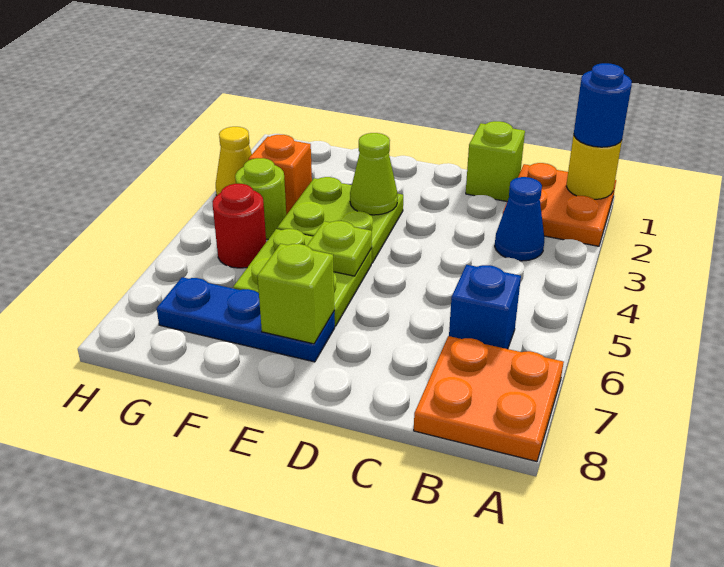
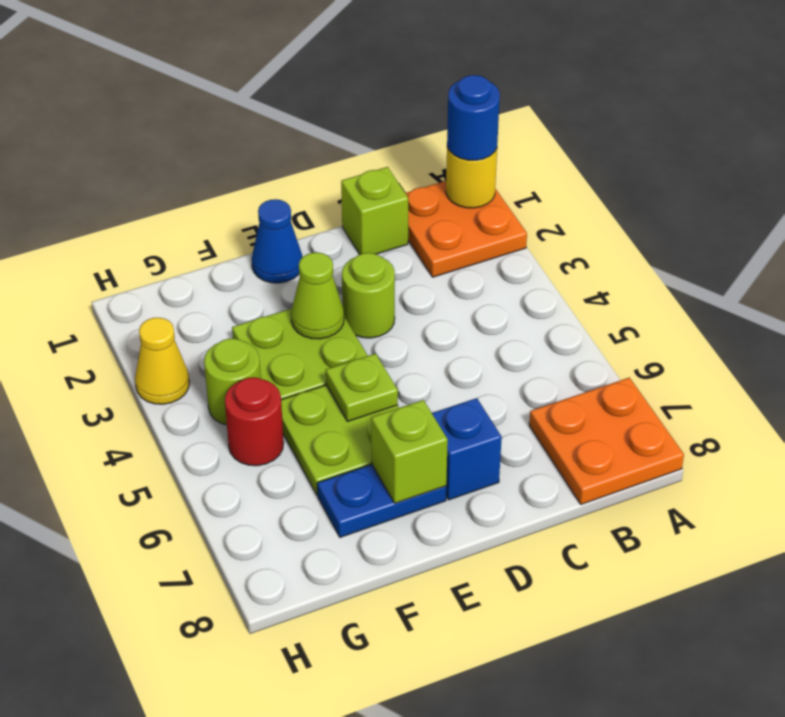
blue 1x1 cone [495,177,545,261] -> blue 1x1 cone moved to [252,199,302,283]
blue 1x1 brick [449,265,521,349] -> blue 1x1 brick moved to [432,398,502,500]
none -> lime 1x1 round brick [342,253,395,338]
blue 1x3 plate [157,277,335,362] -> blue 1x2 plate [317,464,446,537]
orange 1x1 brick [249,135,312,215] -> none

